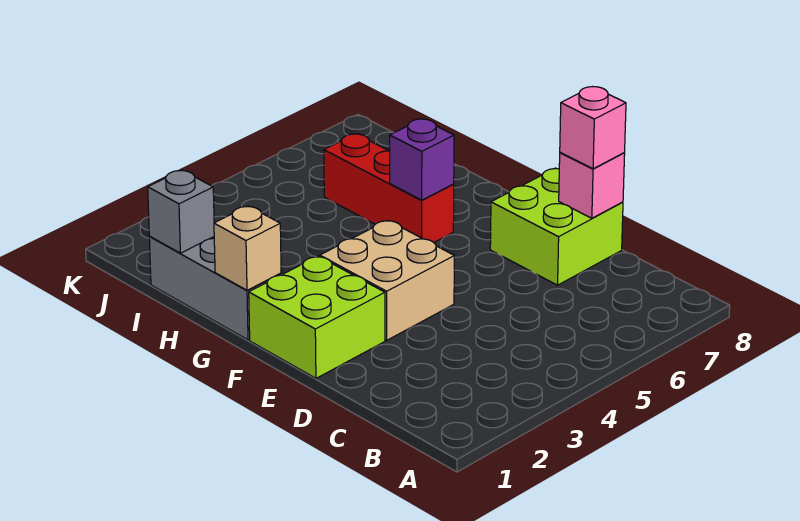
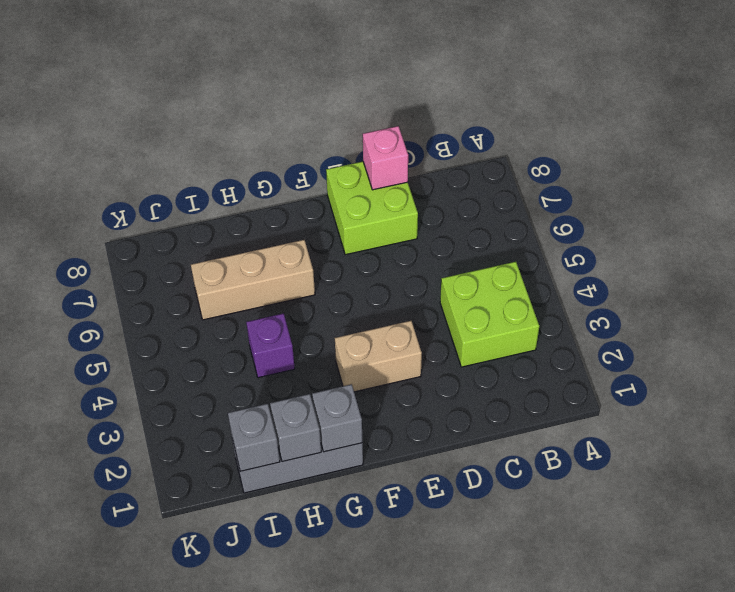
pink 1x1 brick [560,87,626,169] -> none
lime 2x2 brick [249,256,385,378] -> lime 2x2 brick moved to [440,261,539,367]
tan 2x2 brick [320,220,454,340] -> tan 1x2 brick [335,321,422,392]
tan 1x1 brick [214,206,281,290] -> grey 1x1 brick [312,384,363,452]
red 1x3 brick [324,134,454,242] -> tan 1x3 brick [191,240,315,320]
purple 1x1 brick [390,119,454,200] -> purple 1x1 brick moved to [246,313,295,378]
none -> grey 1x1 brick [270,394,321,462]

